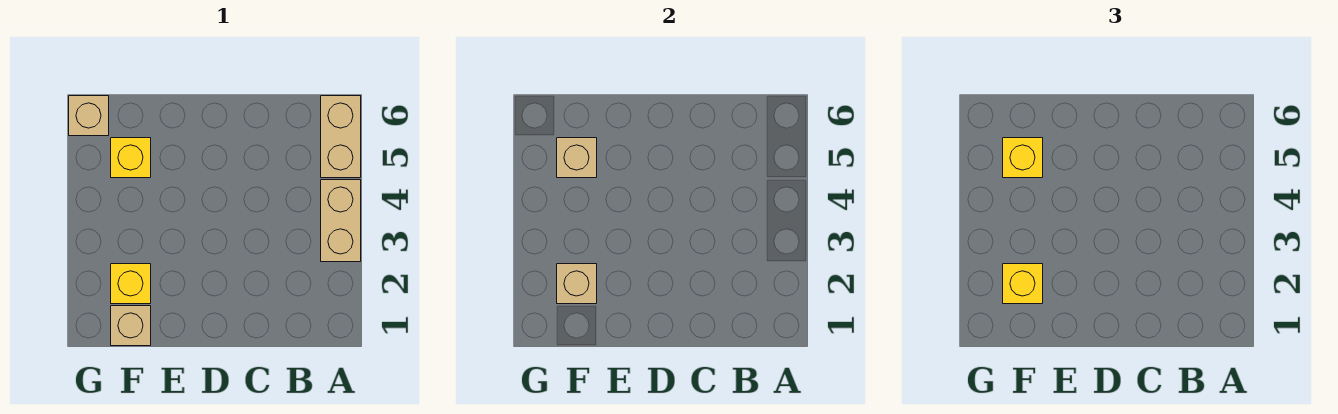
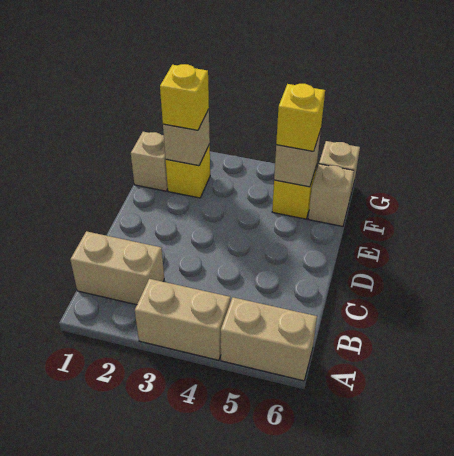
none -> tan 1x2 brick [70,231,164,305]
none -> tan 1x1 brick [308,164,354,226]

